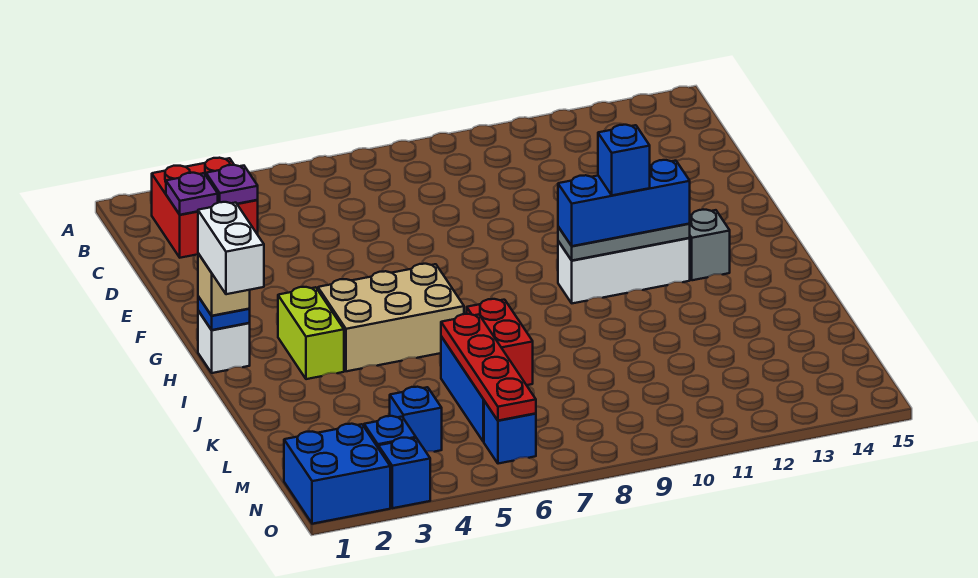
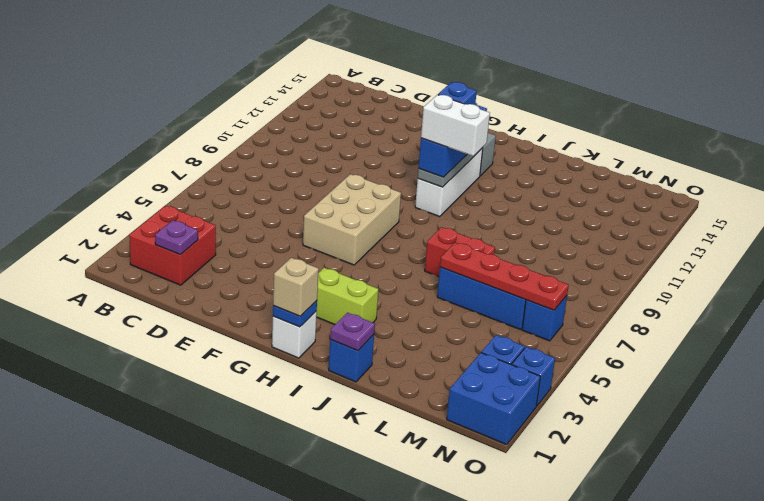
purple 1x1 plate [206,165,258,204] -> purple 1x1 plate moved to [330,313,375,351]
white 1x2 brick [198,202,264,294] -> white 1x2 brick moved to [421,95,490,156]
tan 2x3 brick [318,264,464,371] -> tan 2x3 brick moved to [303,174,401,265]
blue 1x1 brick [390,387,442,452] -> blue 1x1 brick moved to [329,335,374,382]

